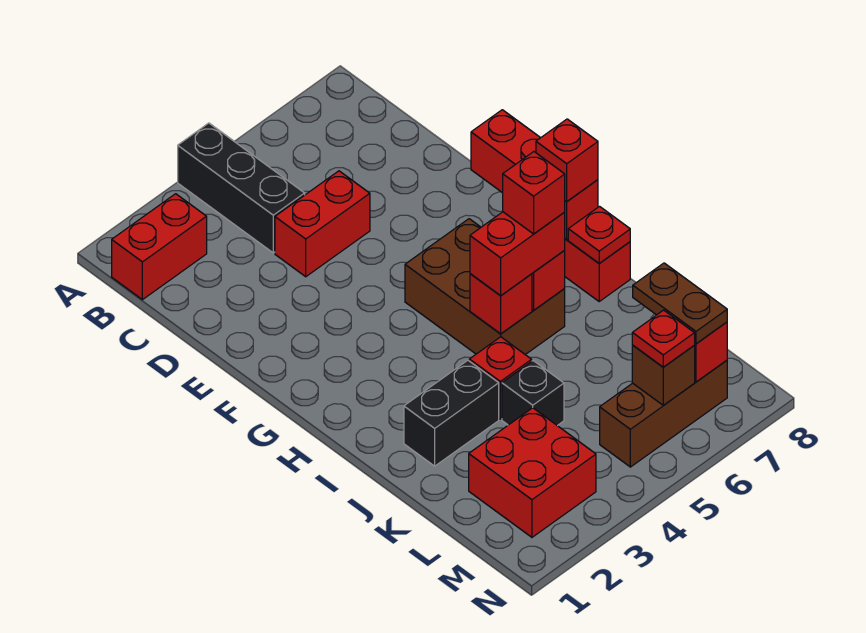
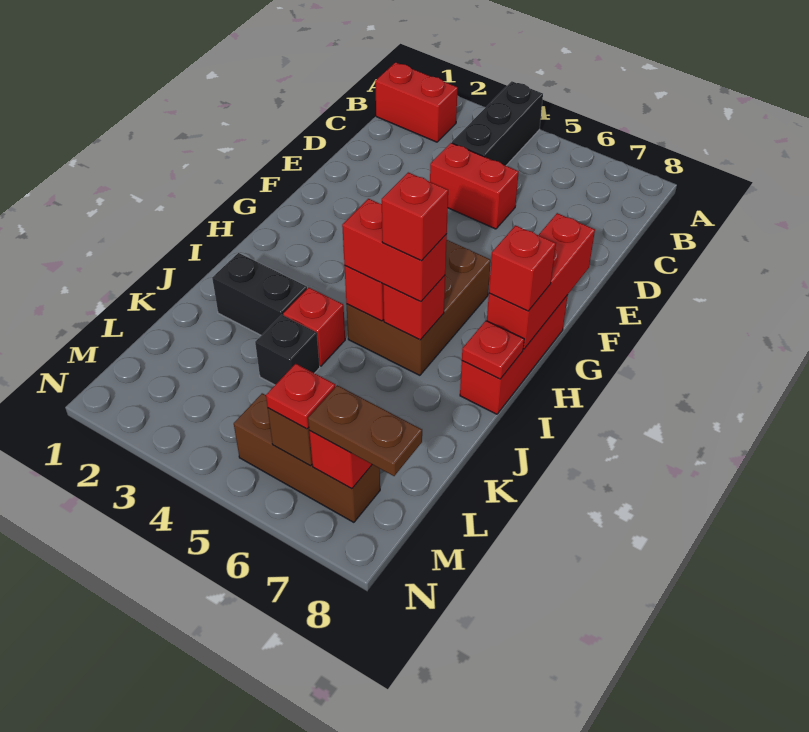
red 2x2 brick [469,408,596,537] -> none
brown 1x2 plate [633,263,727,344] -> brown 1x2 plate turned to [308,385,422,476]

